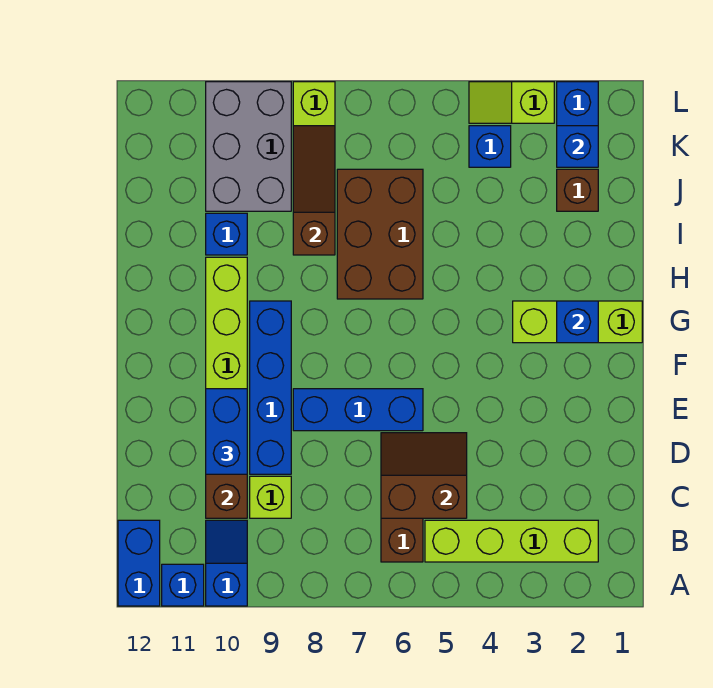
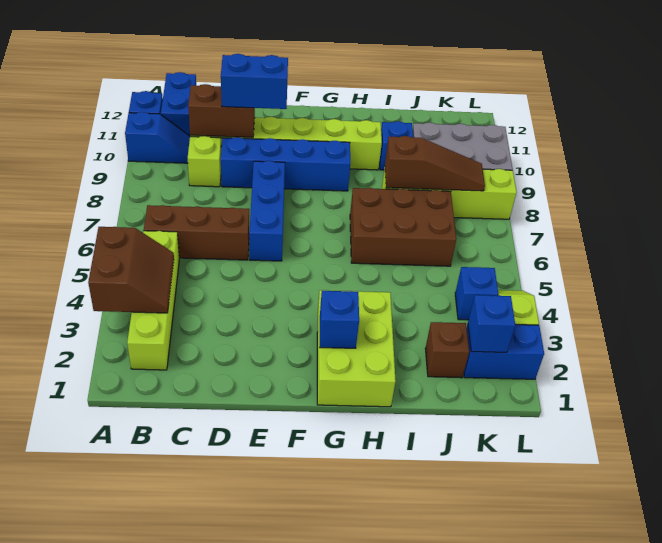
blue 1x2 brick [118,520,160,606] -> blue 1x2 brick turned to [161,72,196,136]
brown 2x2 slope [381,433,467,518] -> brown 2x2 slope moved to [88,227,174,313]
lime 1x3 brick [513,301,642,343] -> lime 2x3 brick [317,290,396,407]

